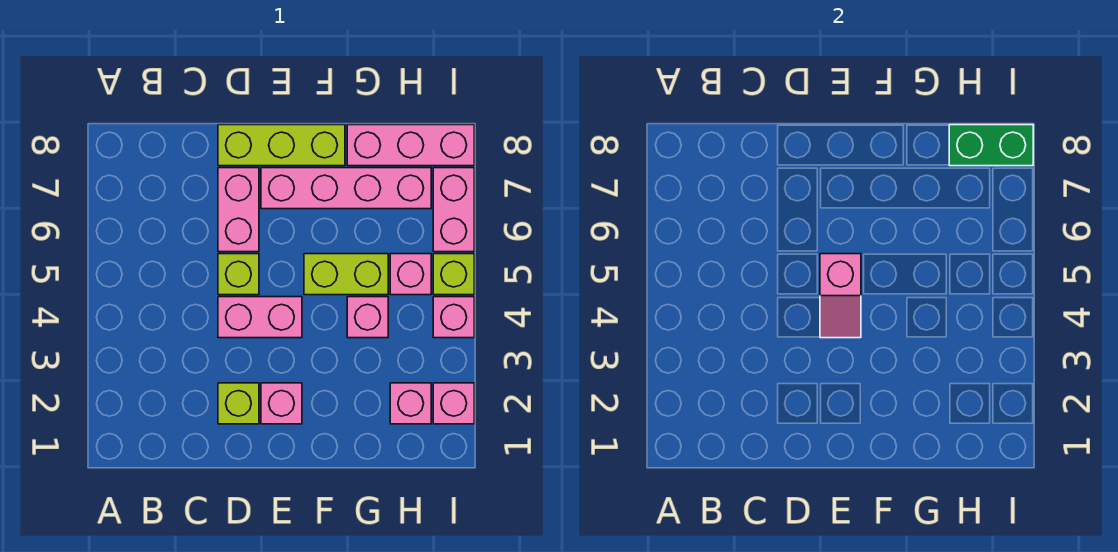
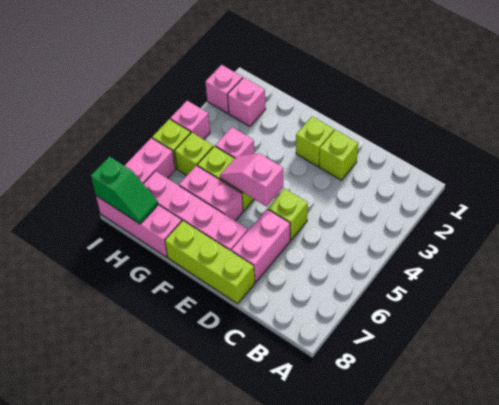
pink 1x2 brick [218,297,302,338] -> pink 1x2 brick moved to [179,165,243,221]
pink 1x1 brick [261,383,302,424] -> lime 1x1 brick [296,117,334,167]
pink 1x2 slope [820,254,861,338] -> pink 1x2 slope turned to [220,153,284,207]
pink 1x1 brick [390,254,431,295] -> lime 1x1 brick [175,132,213,175]
green 1x2 brick [949,125,1033,166] -> green 1x2 slope [91,157,158,224]

